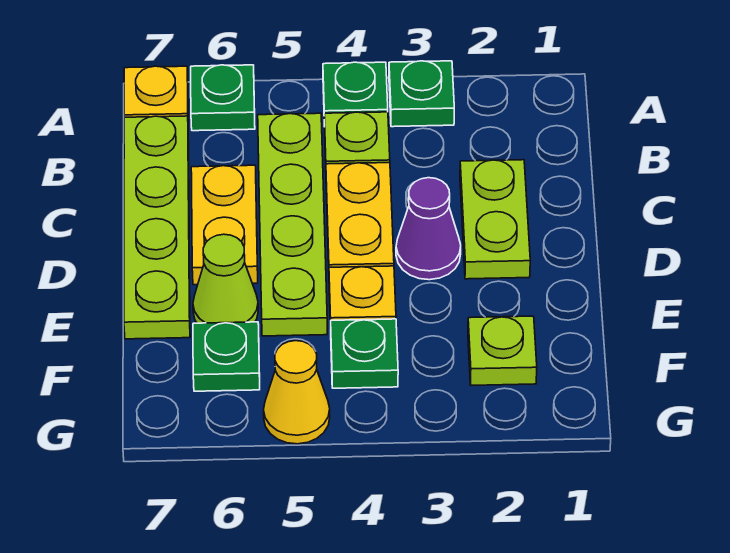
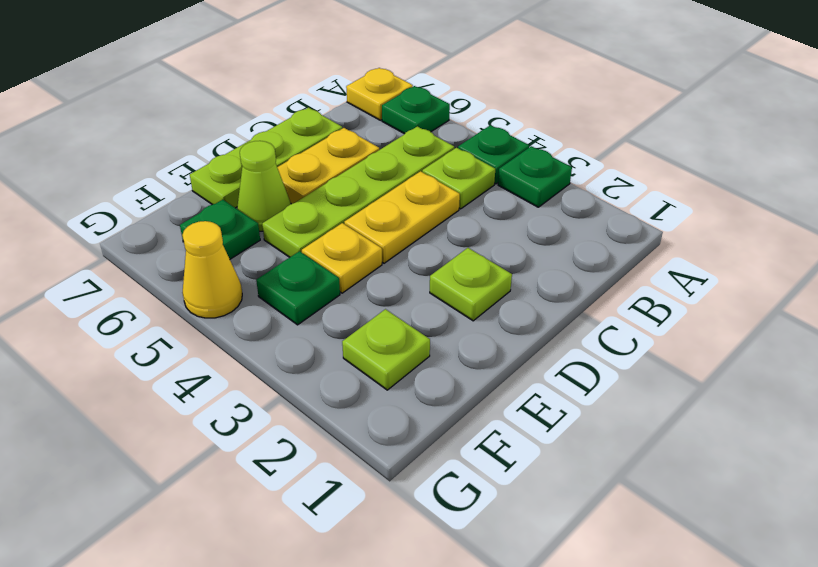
lime 1x4 plate [124,116,190,339] -> lime 1x3 plate [190,108,342,208]
lime 1x2 plate [460,160,530,279] -> lime 1x1 plate [430,248,512,321]
purple 1x1 cone [396,178,461,280] -> none

